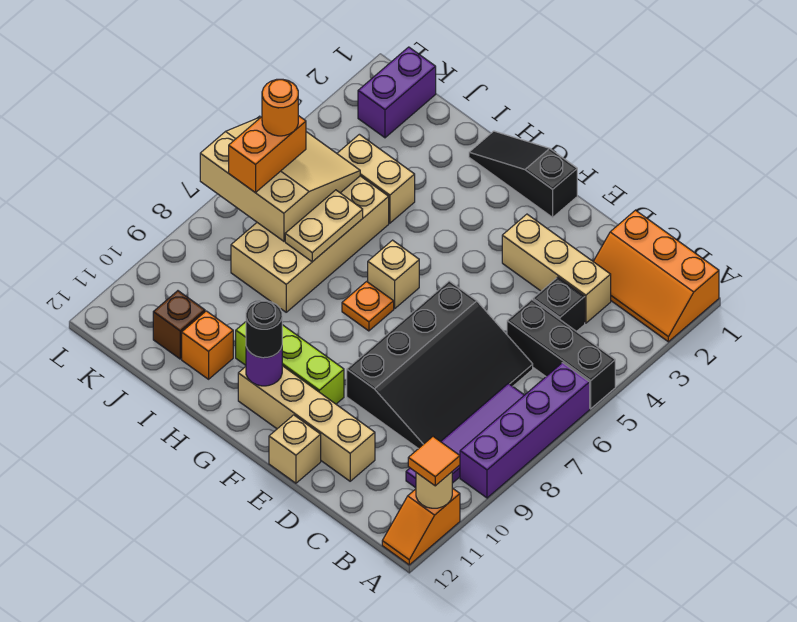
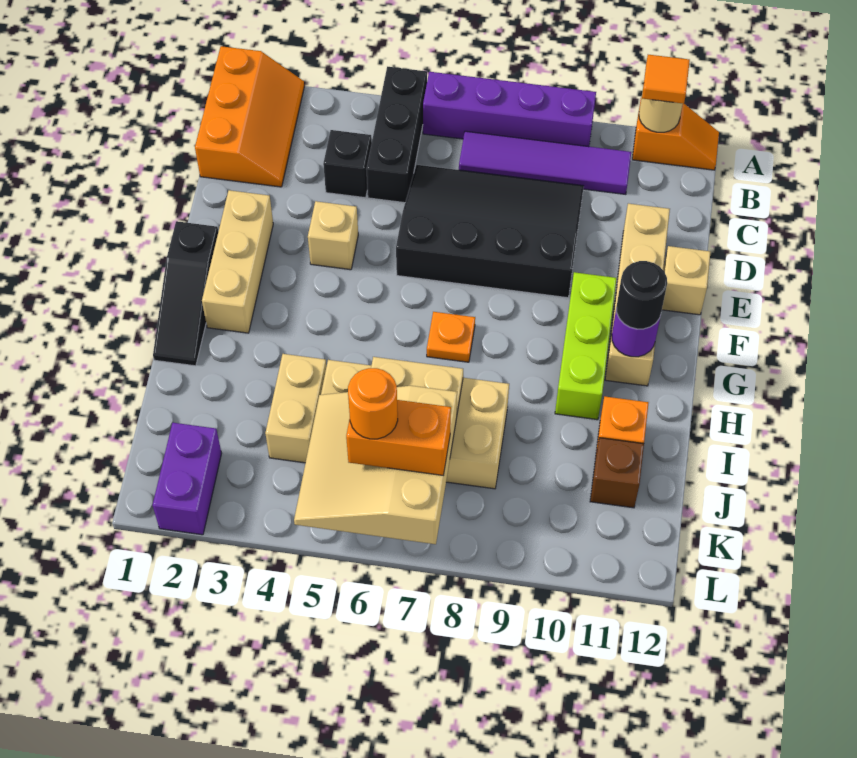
tan 1x3 brick [502,214,611,323] -> tan 1x3 brick moved to [202,190,273,333]
tan 1x1 brick [368,240,419,308] -> tan 1x1 brick moved to [308,201,358,270]
purple 1x2 brick [358,47,436,138] -> purple 1x2 brick turned to [153,423,222,535]

